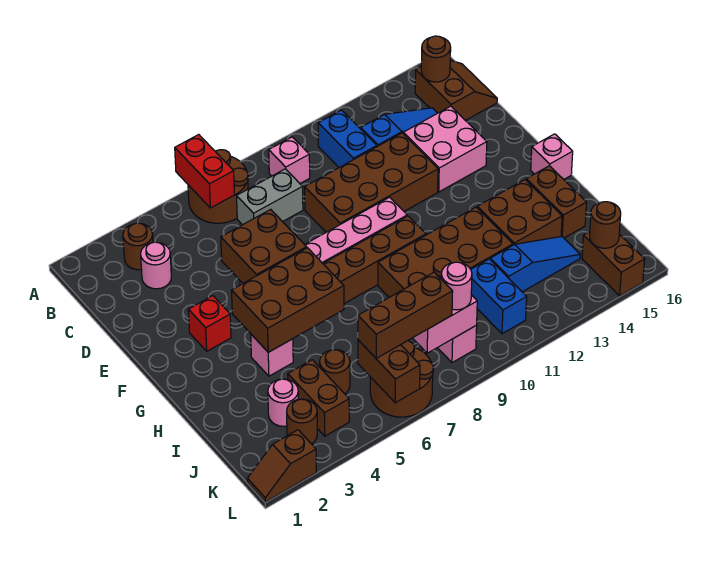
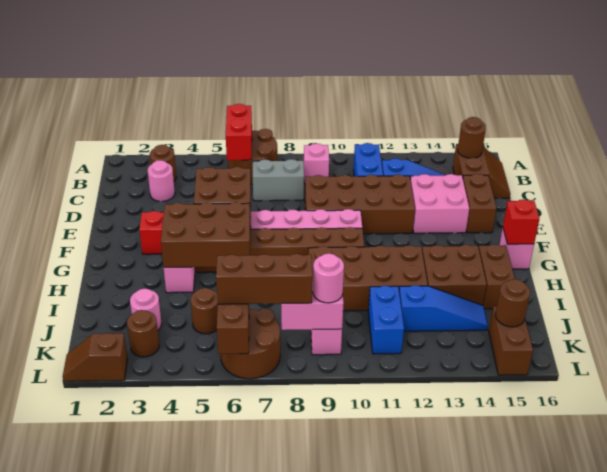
none -> red 1x1 brick [503,199,540,244]
brown 1x2 brick [288,360,349,436] -> brown 1x2 brick moved to [463,174,497,233]

